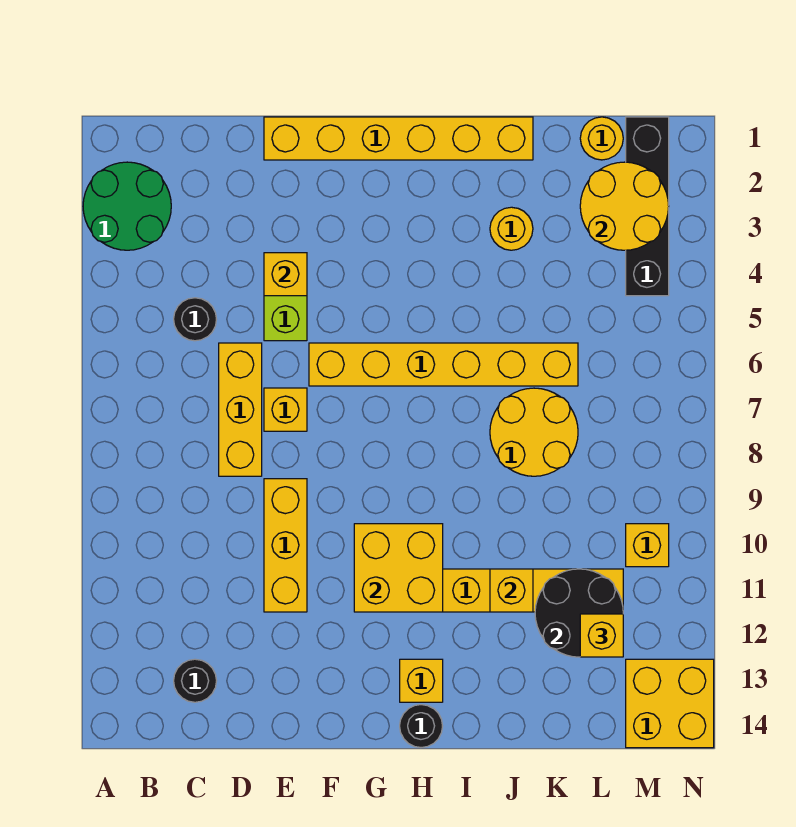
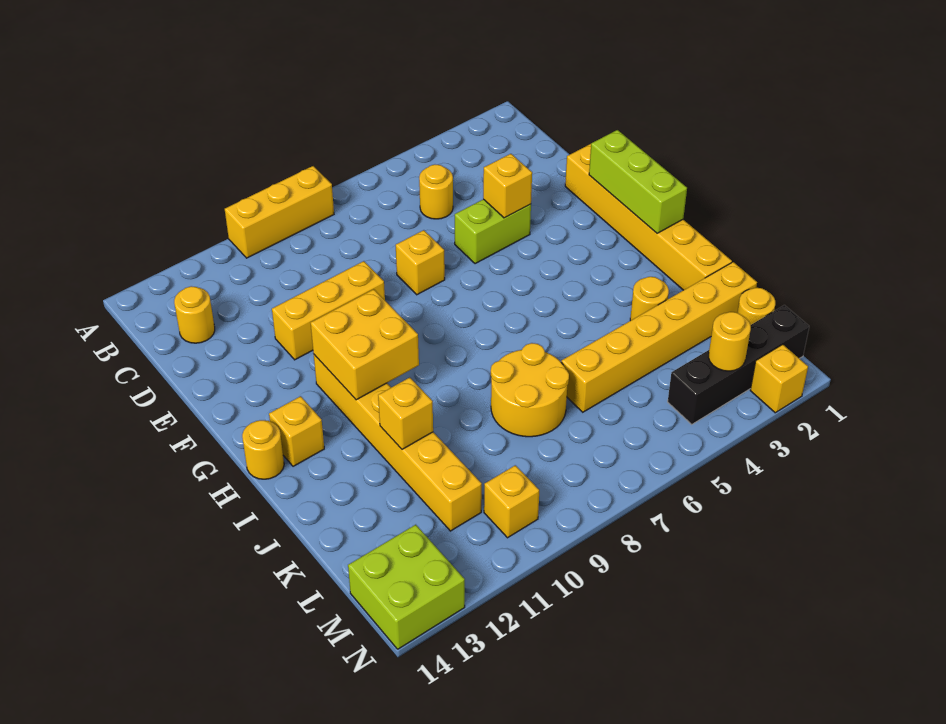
green 2x2 round brick [83,162,171,250] -> none
black 1x1 round brick [174,298,217,341] -> yellow 1x1 round brick [419,165,453,219]
black 1x1 round brick [174,659,217,702] -> yellow 1x1 round brick [174,286,215,343]
yellow 1x3 brick [219,343,262,476] -> yellow 1x3 brick moved to [225,166,334,258]
none -> lime 1x3 brick [589,130,687,233]
yellow 1x6 brick [309,343,578,386] -> yellow 1x6 brick turned to [561,262,757,412]
black 1x1 round brick [400,705,442,747] -> yellow 1x1 round brick [242,420,284,479]
black 2x2 round brick [535,569,623,657] -> none
yellow 2x2 round brick [580,162,669,250] -> yellow 1x1 round brick [708,312,751,371]
yellow 1x1 brick [580,614,623,657] -> yellow 1x1 brick moved to [750,344,808,413]
yellow 2x2 brick [626,659,714,748] -> lime 2x2 brick [348,525,465,649]

